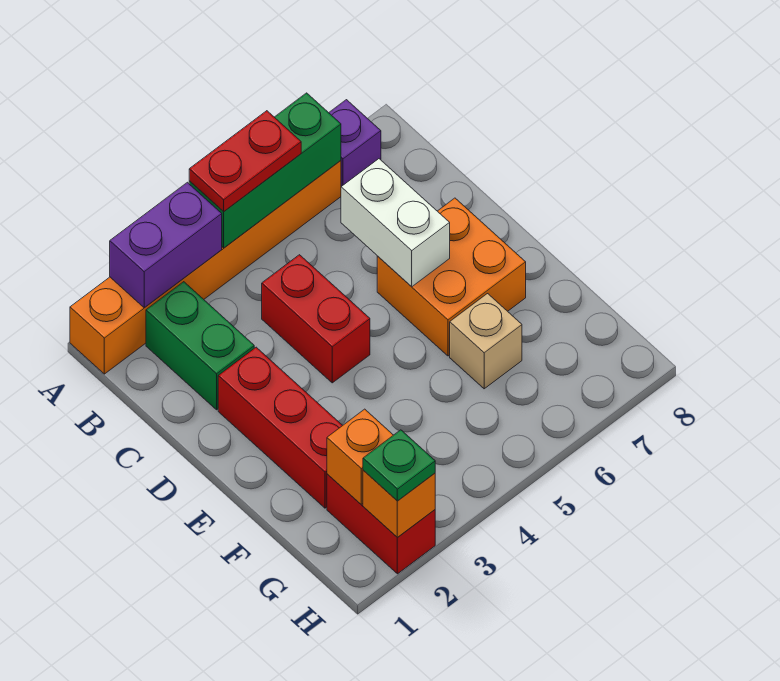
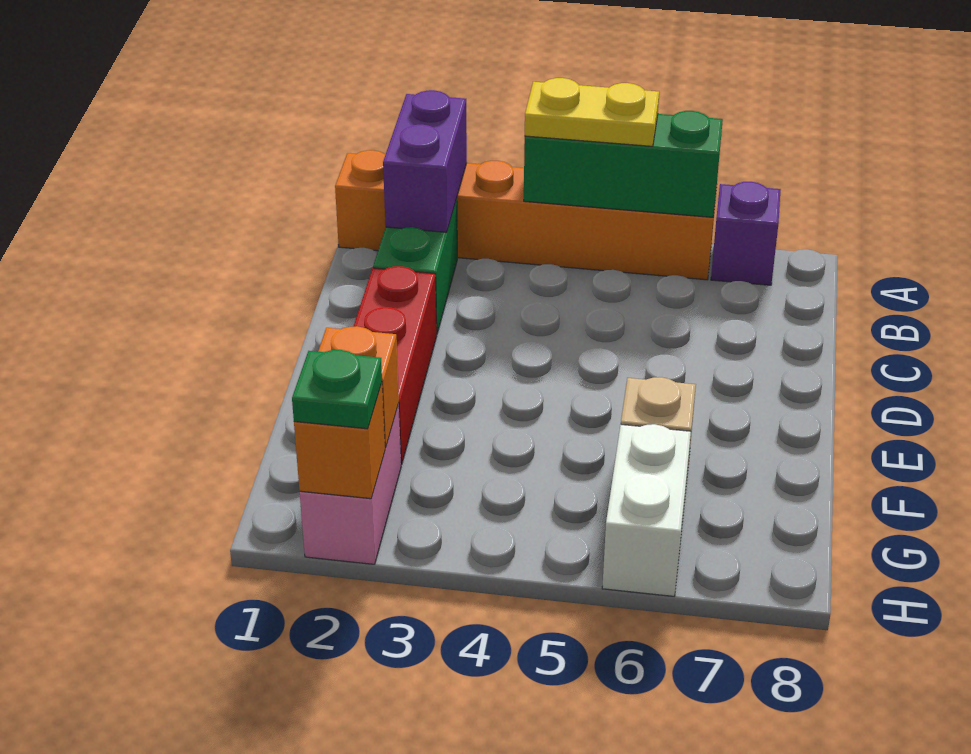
purple 1x2 brick [110,182,222,308] -> purple 1x2 brick turned to [383,90,467,232]
red 1x2 plate [189,111,301,212] -> yellow 1x2 plate [525,78,659,146]
red 1x2 brick [262,255,370,383] -> none
white 1x2 brick [341,159,450,287] -> white 1x2 brick moved to [602,424,691,596]
orange 2x2 brick [377,198,526,356] -> none
red 1x2 brick [327,474,435,574] -> pink 1x2 brick [300,404,401,564]

